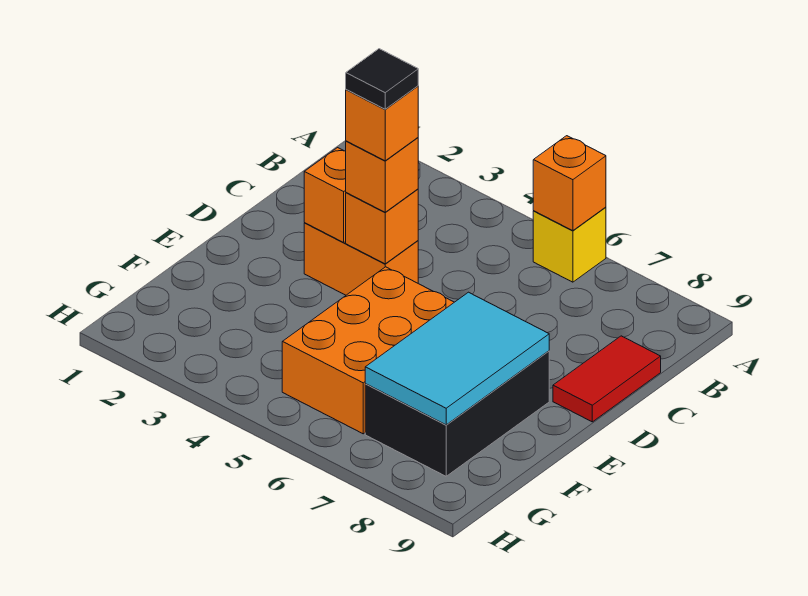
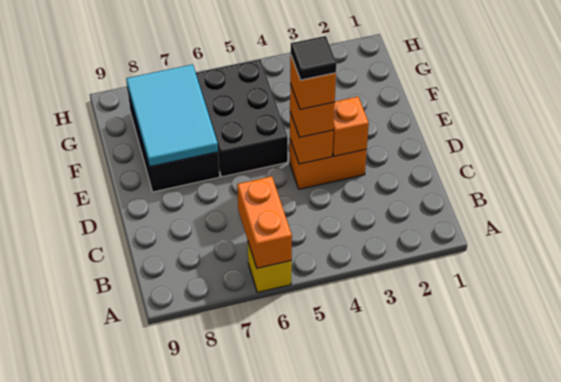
orange 1x1 brick [533,136,606,231] -> orange 1x2 brick [237,176,292,268]
red 1x2 tile [553,336,661,422] -> none
orange 2x3 brick [282,267,454,434] -> black 2x3 brick [196,60,288,177]

